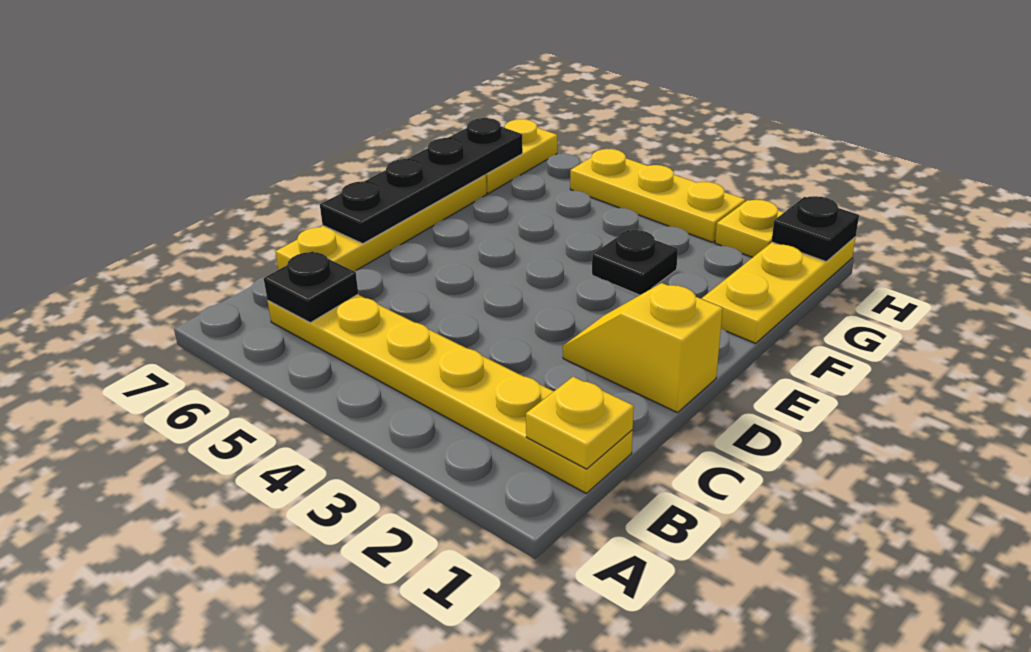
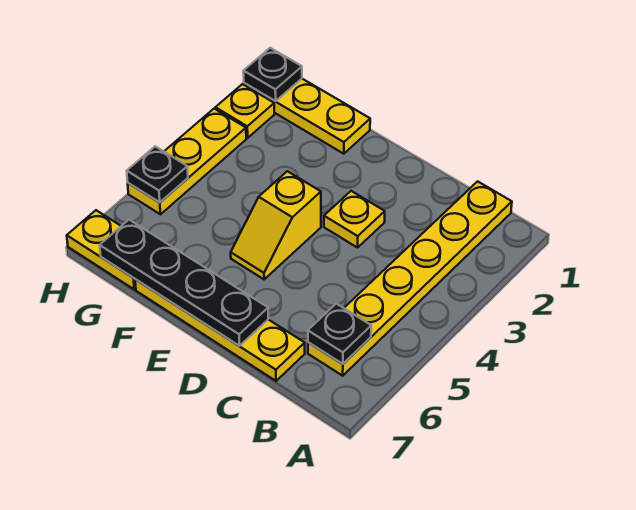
yellow 1x1 plate [526,377,634,469] -> yellow 1x1 plate moved to [324,191,385,248]
yellow 1x2 slope [563,283,723,413] -> yellow 1x2 slope moved to [231,171,321,279]
black 1x1 plate [592,230,678,295] -> black 1x1 plate moved to [127,146,188,202]

